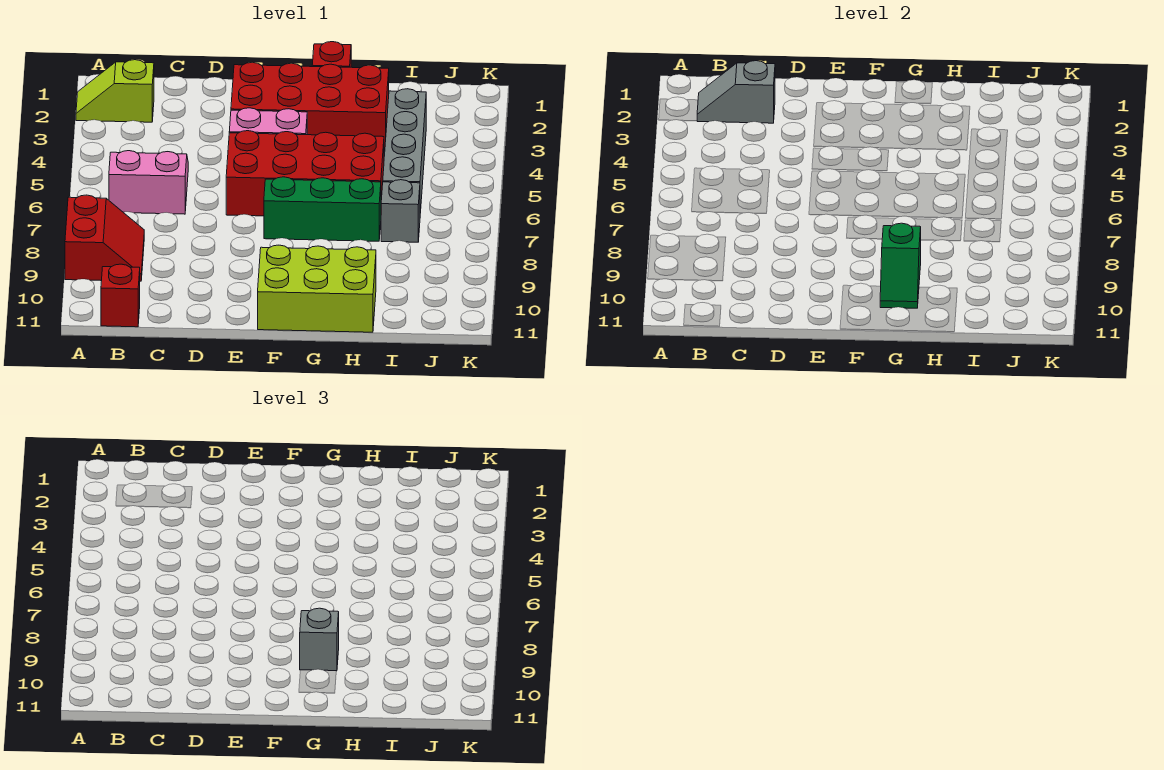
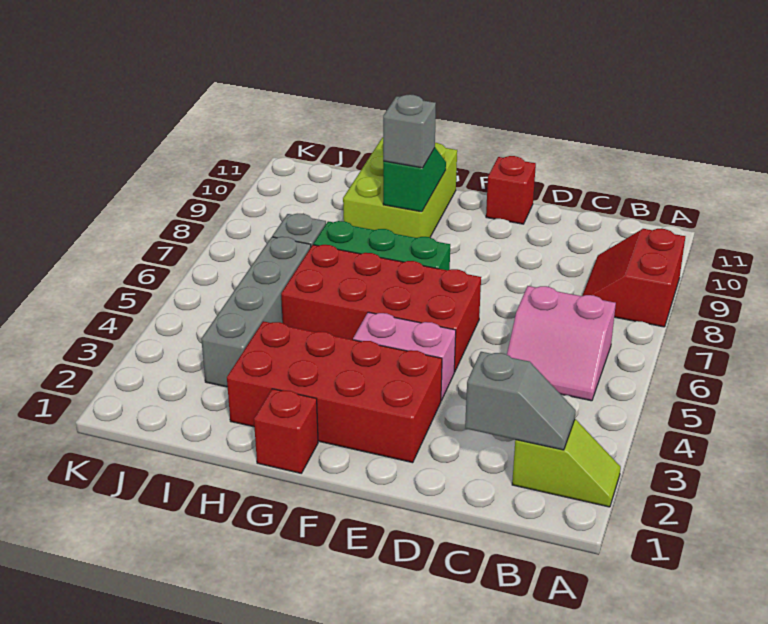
red 1x1 brick [101,264,140,327] -> red 1x1 brick moved to [486,156,536,224]
lime 2x3 brick [258,245,376,332] -> lime 2x3 brick turned to [343,137,457,238]

